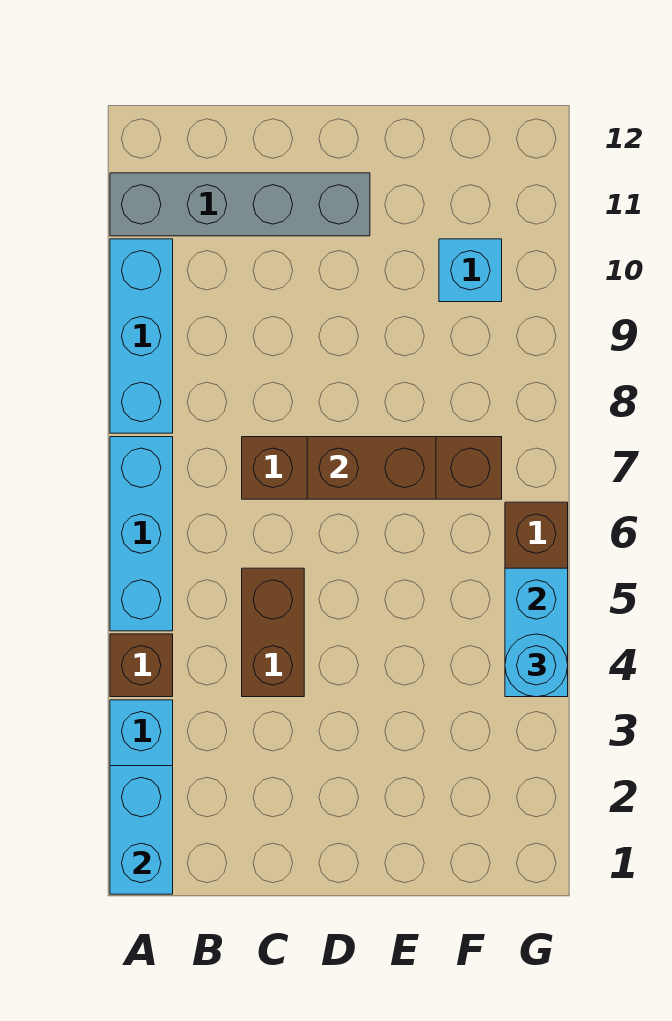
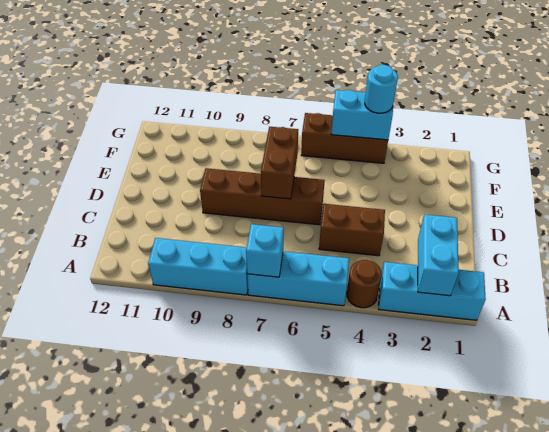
cyan 1x2 brick [110,766,173,894] -> cyan 1x2 brick turned to [418,215,459,296]
brown 1x1 brick [110,634,173,697] -> brown 1x1 round brick [347,260,382,308]
grey 1x4 brick [110,173,370,236] -> none
brown 1x4 brick [242,437,502,499] -> brown 1x4 brick turned to [200,168,325,225]
cyan 1x1 brick [439,239,502,302] -> cyan 1x1 brick moved to [246,224,284,277]

